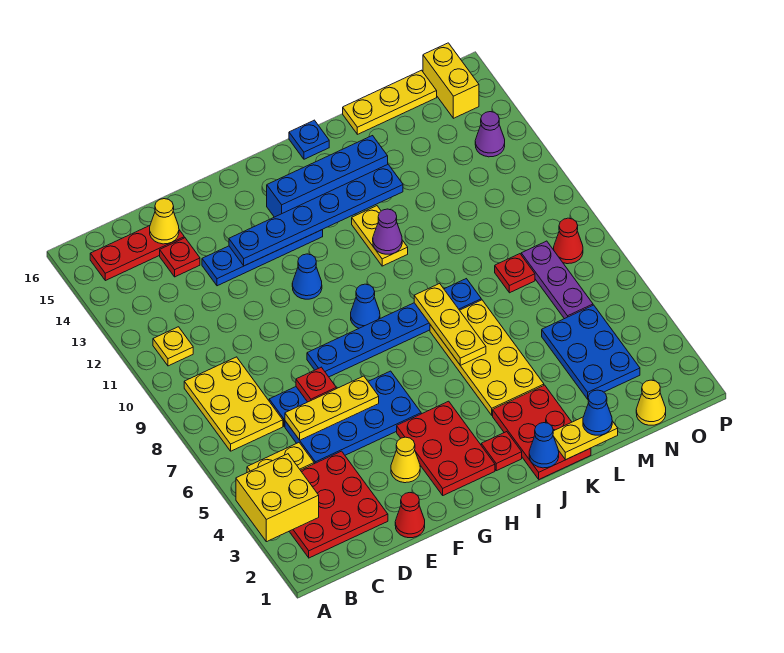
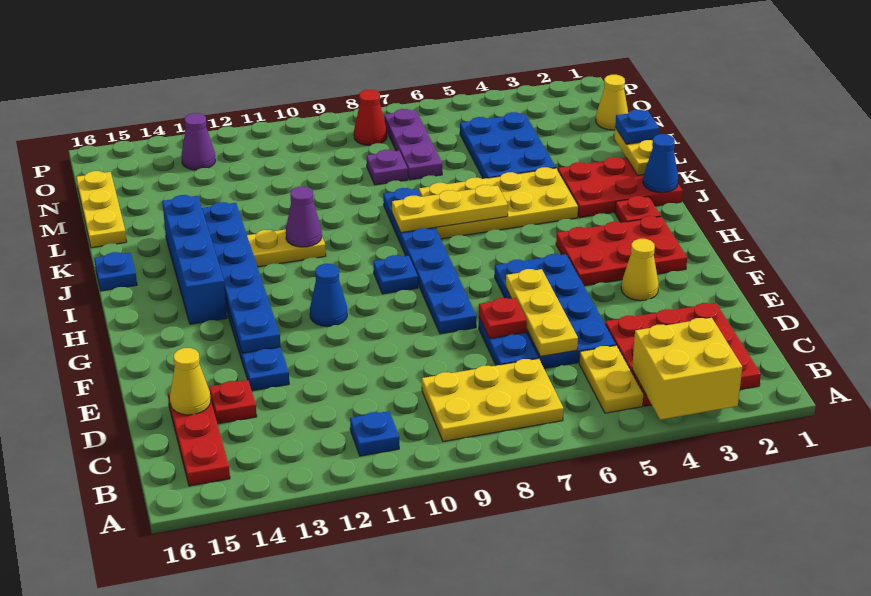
yellow 1x1 plate [153,327,193,366] -> blue 1x1 plate [350,411,399,456]
red 1x1 cone [395,493,425,538] -> none
blue 1x1 cone [351,284,380,328] -> blue 1x1 plate [373,255,418,294]
blue 1x1 cone [583,390,612,435] -> blue 1x1 plate [615,110,659,144]
blue 2x3 plate [542,305,640,399] -> blue 2x3 plate turned to [460,112,556,179]
red 1x1 plate [495,254,535,293] -> purple 1x1 plate [367,150,408,185]
purple 1x3 plate [521,241,593,319] -> purple 1x3 plate turned to [384,109,442,180]
yellow 1x2 brick [423,43,479,118] -> none

